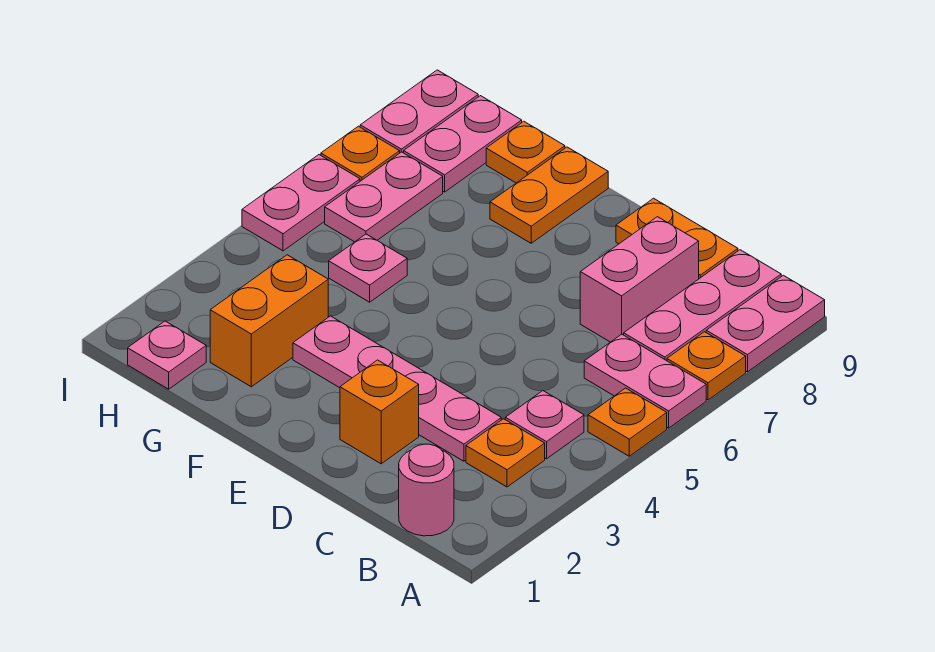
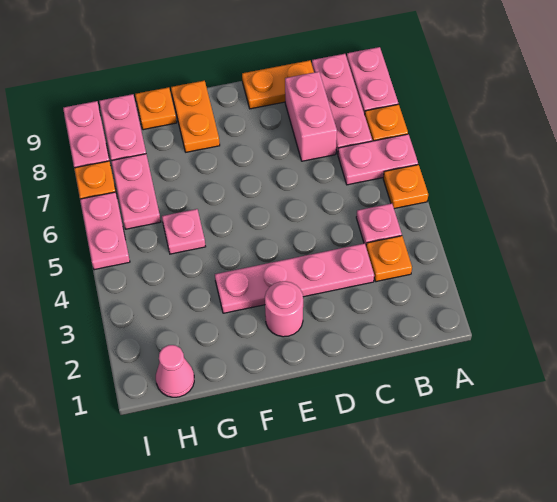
pink 1x1 round brick [399,444,454,536] -> pink 1x1 round brick moved to [265,281,303,337]
orange 1x1 brick [340,360,419,464] -> none
orange 1x2 brick [210,255,328,387] -> none
pink 1x1 plate [128,321,206,389] -> pink 1x1 cone [156,345,194,397]

